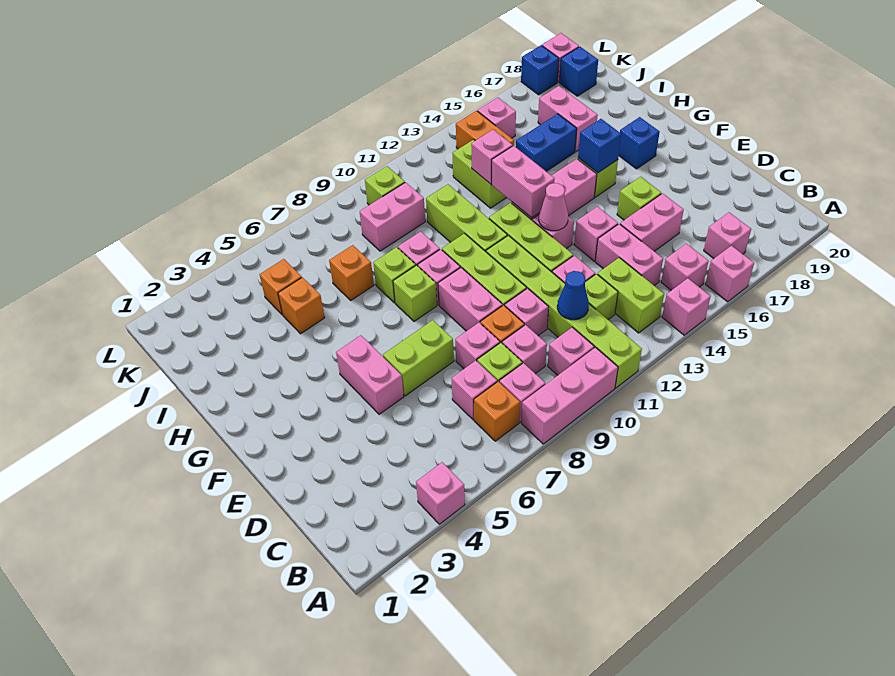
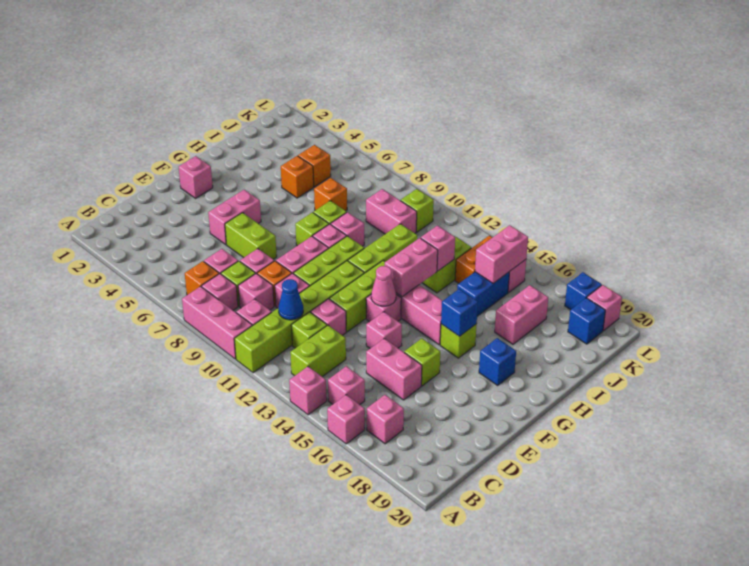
pink 1x1 brick [416,462,465,524] -> pink 1x1 brick moved to [179,156,213,198]
pink 1x2 brick [595,224,663,285] -> pink 1x2 brick moved to [475,225,528,283]
blue 1x2 brick [516,114,577,171] -> blue 1x2 brick turned to [457,272,509,316]

